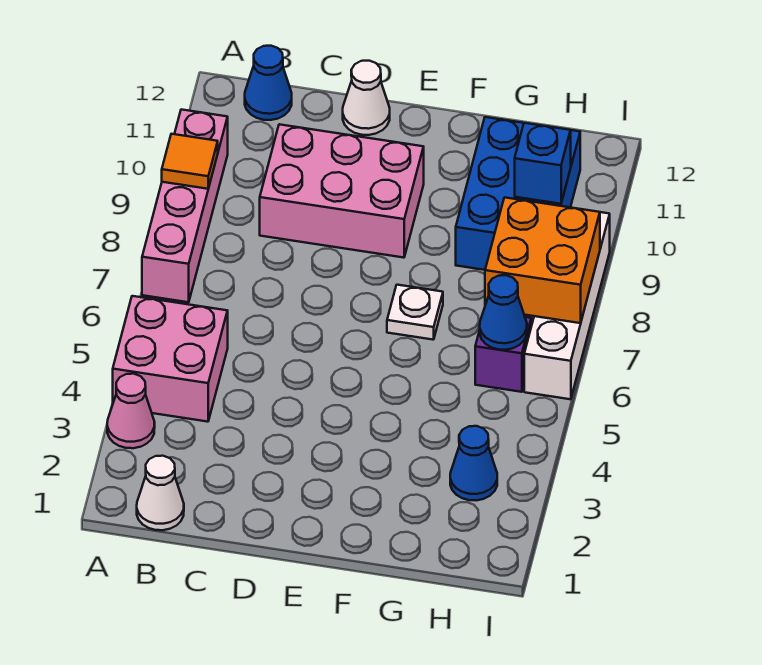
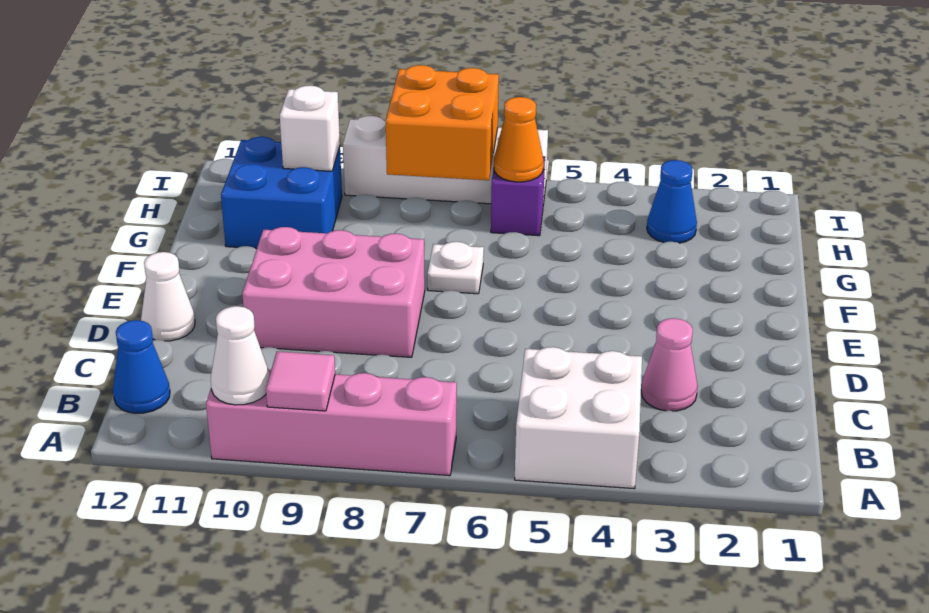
pink 1x1 cone [107,374,155,448] -> pink 1x1 cone moved to [641,318,698,411]
pink 2x2 brick [113,296,228,422] -> white 2x2 brick [515,347,642,489]
orange 1x1 tile [162,134,218,189] -> pink 1x1 tile [266,351,335,411]
white 1x1 cone [137,456,184,530] -> white 1x1 cone moved to [211,306,269,405]
pink 2x3 brick [260,124,424,258] -> pink 2x3 brick turned to [242,227,425,357]
blue 2x3 brick [456,117,580,270] -> blue 2x2 brick [221,137,342,249]
blue 1x1 cone [480,275,527,350] -> orange 1x1 cone [494,97,544,182]
blue 1x1 brick [515,123,571,204] -> white 1x1 brick [280,86,340,171]

